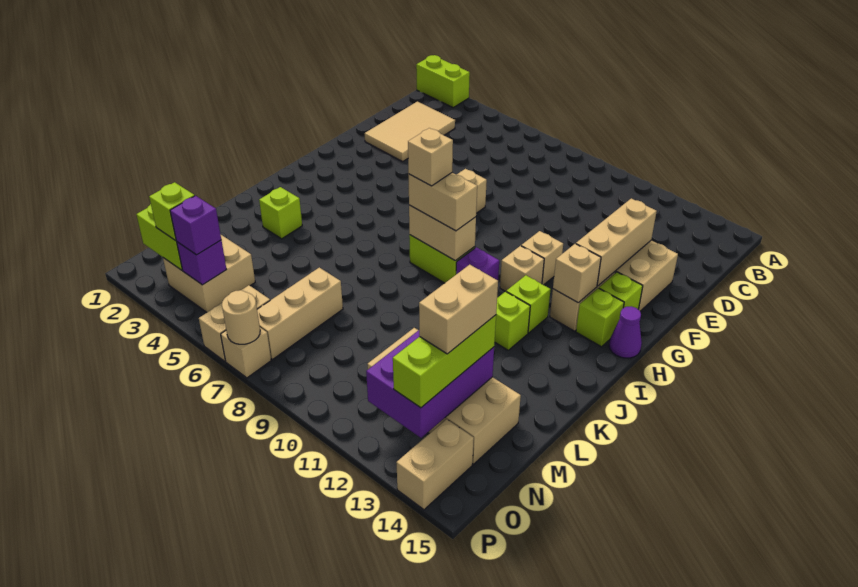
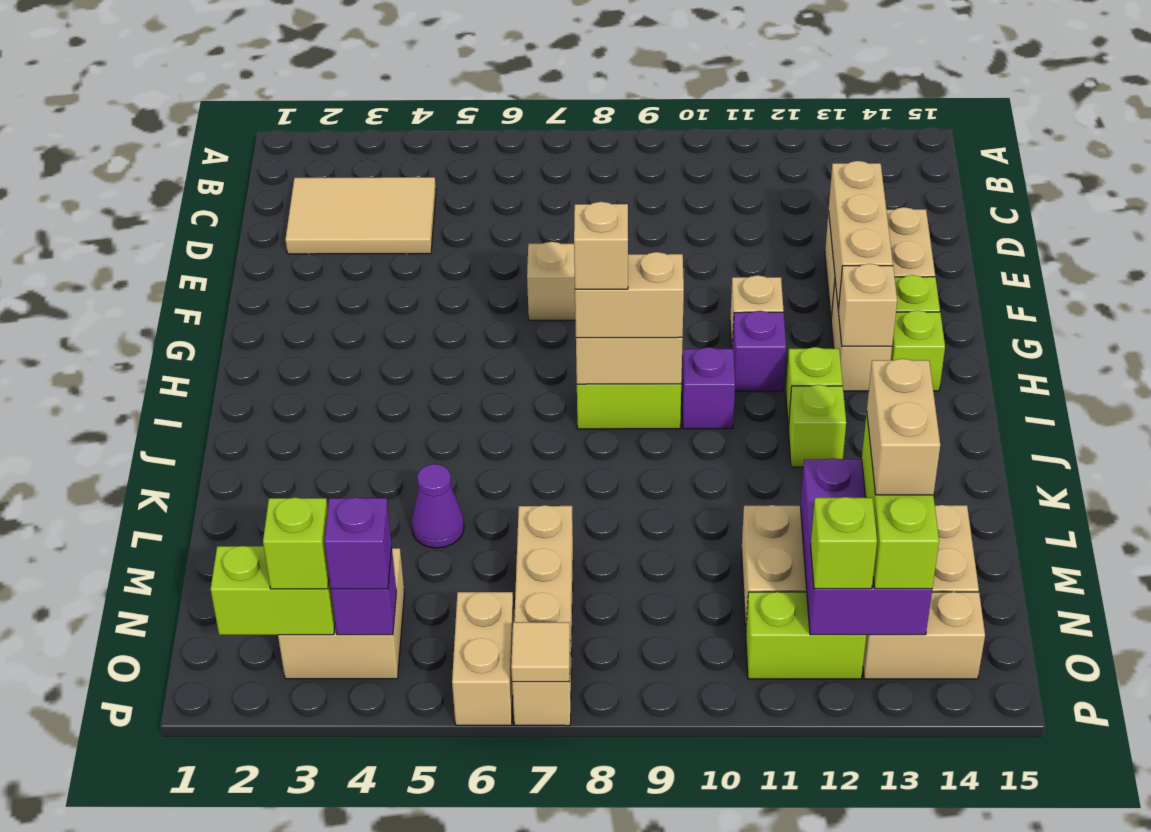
lime 1x2 brick [416,55,470,107] -> lime 1x2 brick moved to [746,592,866,679]
tan 2x3 tile [365,102,455,162] -> tan 2x3 tile turned to [285,177,436,254]
tan 1x1 brick [500,246,544,291] -> purple 1x1 brick [732,311,786,391]
purple 1x1 cone [609,306,642,358] -> purple 1x1 cone moved to [411,464,464,548]
lime 1x1 brick [259,187,302,239] -> lime 1x1 brick moved to [811,497,877,589]
tan 1x2 brick [396,419,474,510] -> tan 1x2 brick turned to [863,592,985,679]
tan 1x1 round brick [222,290,260,344] -> tan 1x1 tile [511,622,570,682]

